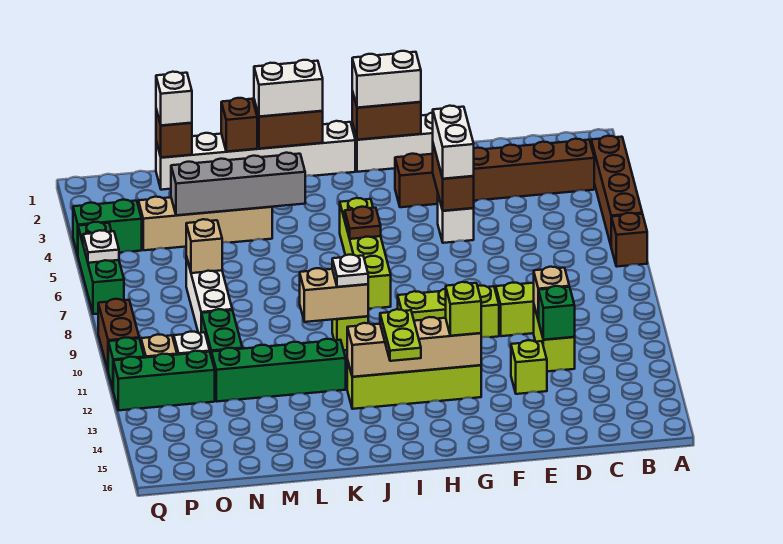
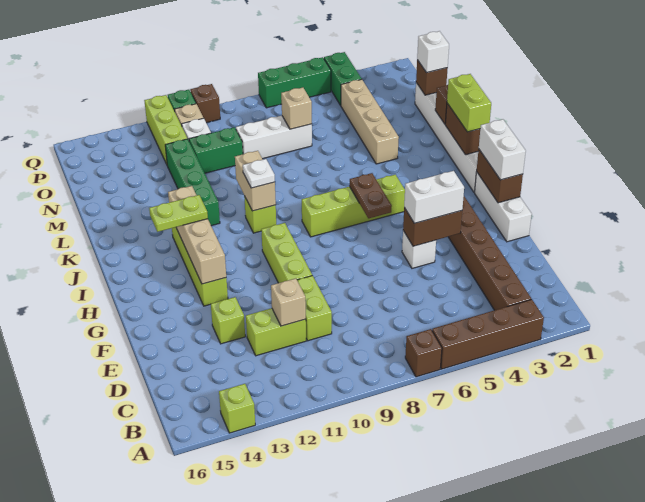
green 1x1 brick [539,286,575,340] -> none
lime 1x1 brick [446,282,481,336] -> lime 1x1 brick moved to [219,384,255,433]
brown 1x1 plate [345,207,381,239] -> brown 1x2 plate [349,173,392,218]
white 1x2 brick [254,60,323,117] -> lime 1x2 brick [447,74,491,132]
grey 1x4 brick [171,153,305,215] -> none
green 1x3 brick [113,351,215,410] -> lime 1x3 brick [144,95,188,164]
white 1x1 plate [83,230,119,263] -> none
brown 1x2 brick [98,299,139,370] -> brown 1x1 brick [190,84,220,123]

